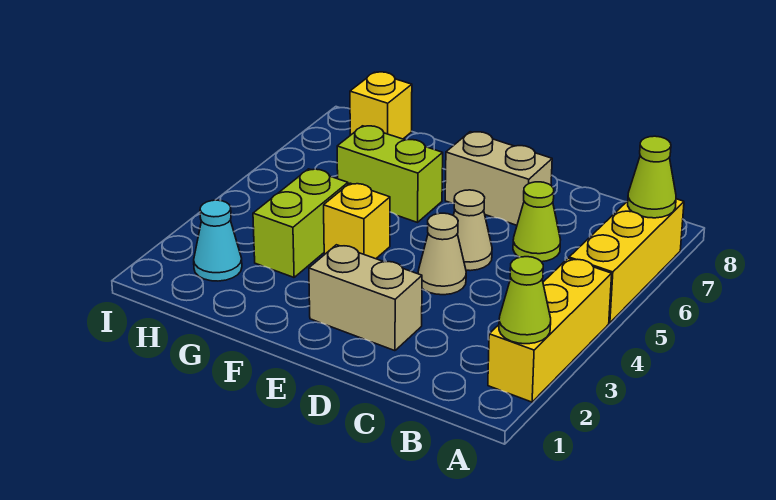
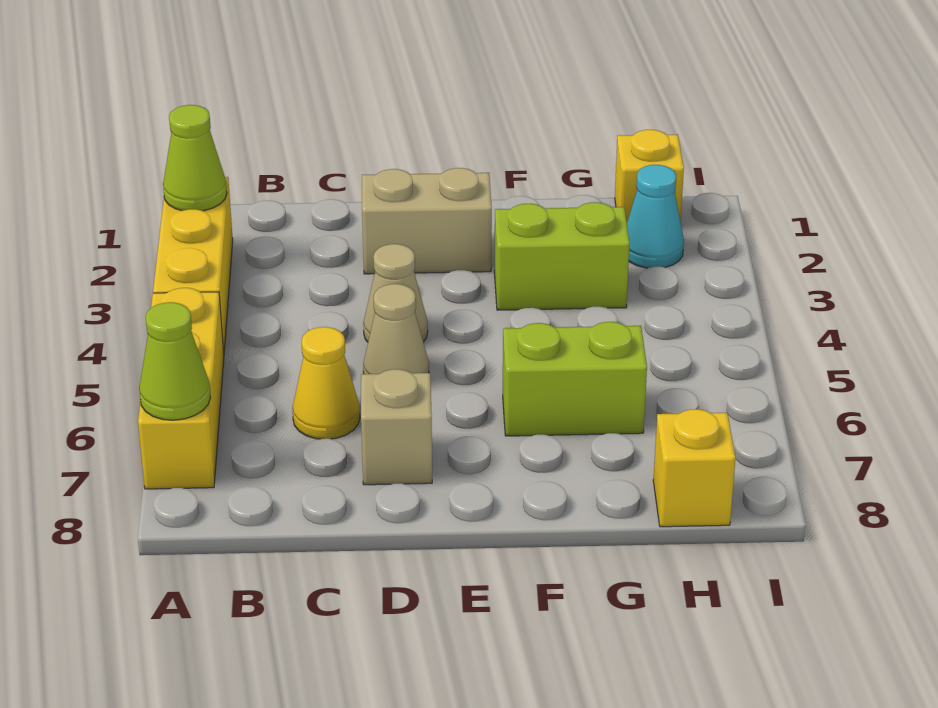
lime 1x1 cone [513,182,561,262] -> yellow 1x1 cone [292,327,360,439]
tan 1x2 brick [445,132,552,225] -> tan 1x1 brick [361,369,432,485]
yellow 1x1 brick [324,183,390,259] -> yellow 1x1 brick moved to [615,130,684,222]
lime 1x2 brick [253,169,348,277] -> lime 1x2 brick turned to [494,202,630,310]

